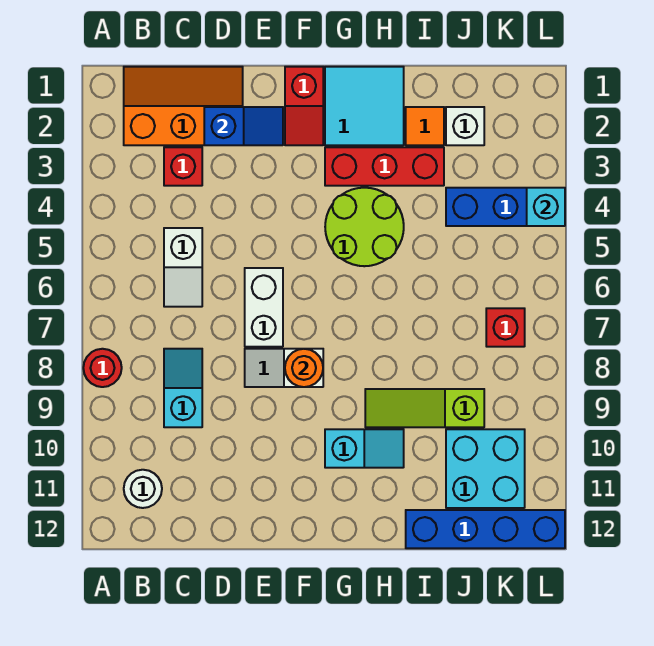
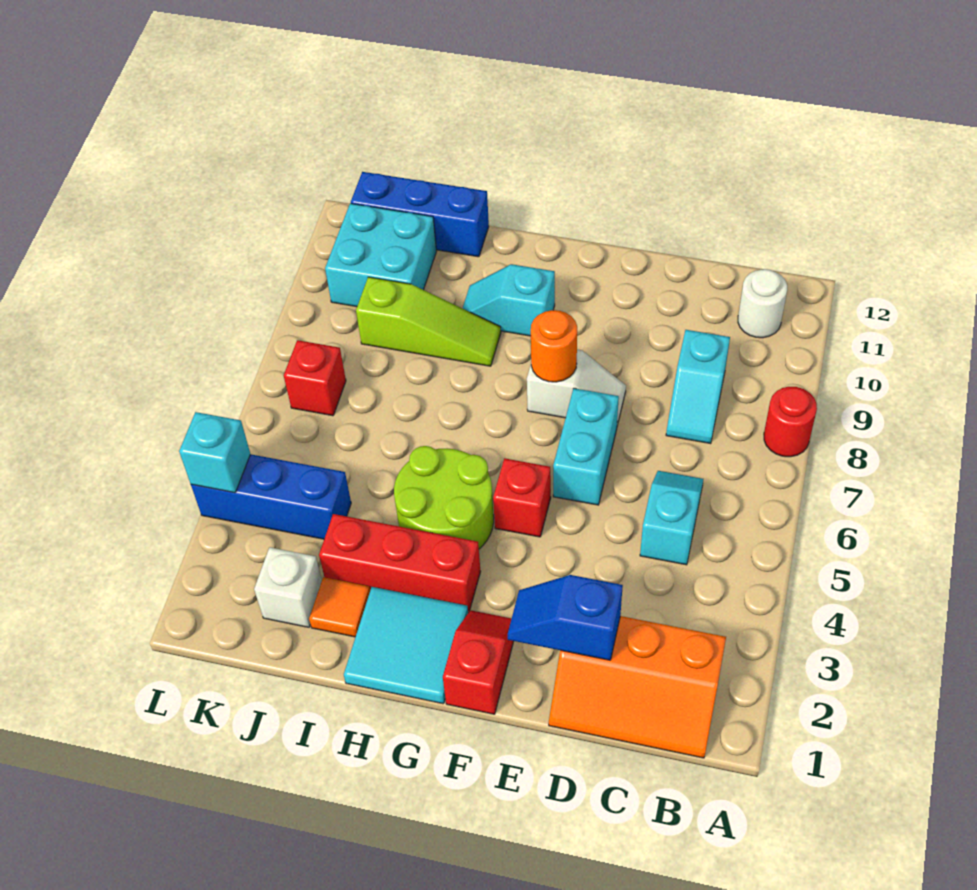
red 1x1 brick [164,147,202,186] -> red 1x1 brick moved to [493,458,551,537]
white 1x2 slope [164,228,202,307] -> cyan 1x2 slope [640,471,703,565]
white 1x2 brick [245,268,283,347] -> cyan 1x2 brick [553,388,619,505]
blue 1x4 brick [406,510,565,548] -> blue 1x3 brick [351,172,489,257]

